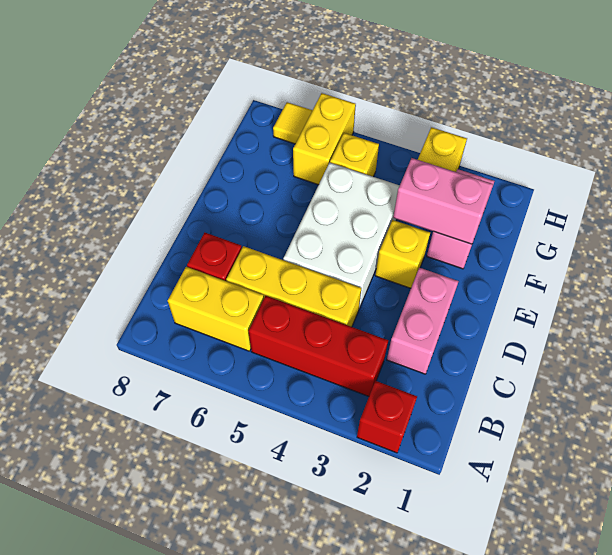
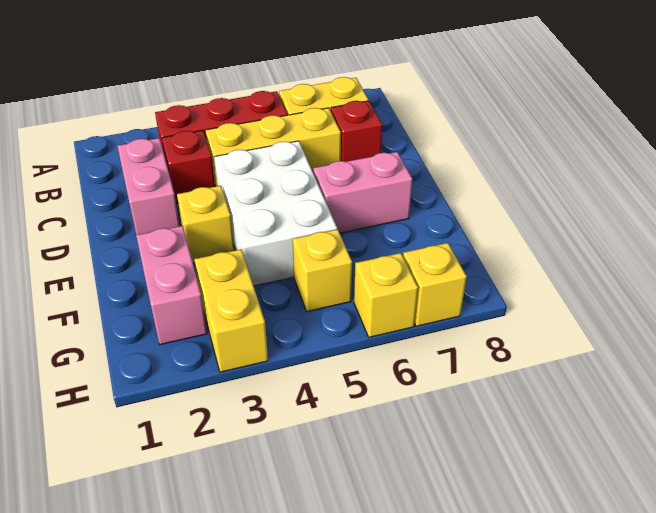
red 1x1 brick [357,381,417,453] -> red 1x1 brick moved to [162,130,215,203]
pink 1x2 brick [393,158,493,244] -> pink 1x2 brick moved to [313,152,412,233]
yellow 1x2 brick [293,93,356,185] -> yellow 1x1 brick [354,253,418,337]
yellow 1x1 tile [273,102,313,144] -> yellow 1x1 brick [403,243,467,326]

